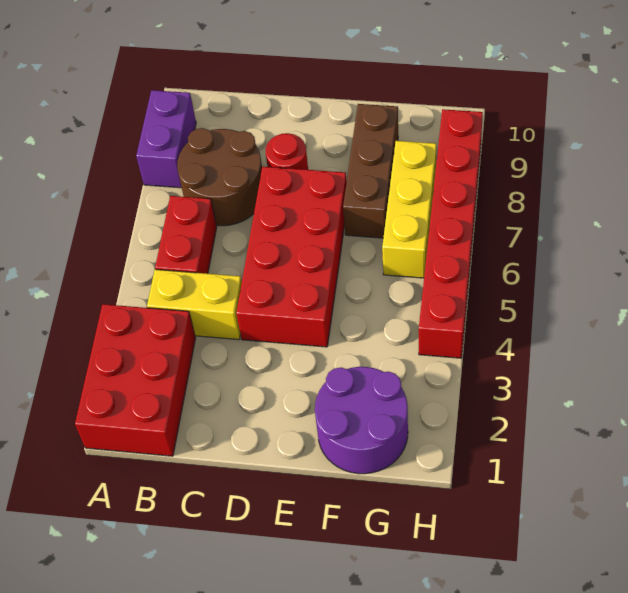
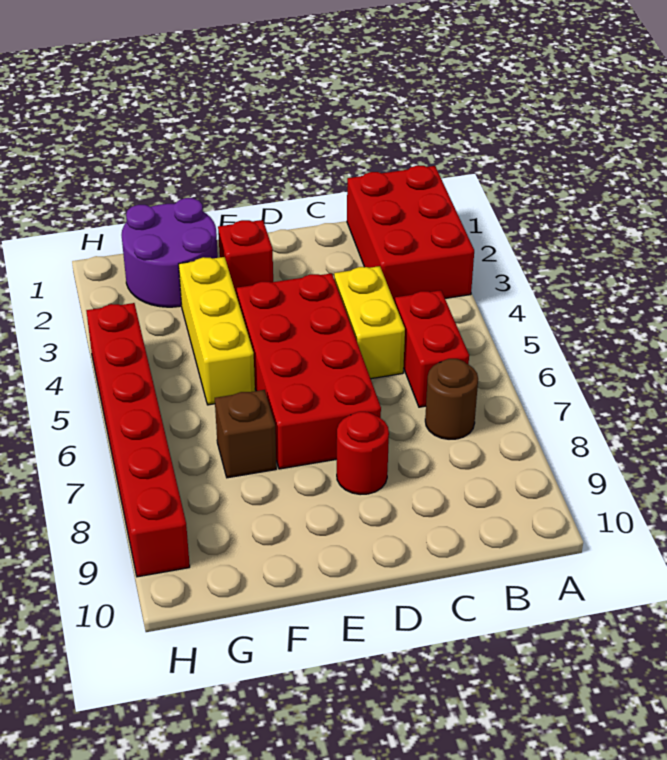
purple 1x2 brick [136,90,196,188] -> none
yellow 1x2 brick [147,269,242,340] -> yellow 1x2 brick turned to [334,266,405,379]
brown 2x2 round brick [177,128,262,226] -> brown 1x1 round brick [425,359,478,439]
none -> red 1x1 brick [218,220,273,296]
brown 1x3 brick [343,104,398,238] -> brown 1x1 brick [215,390,276,478]
yellow 1x3 brick [382,141,436,278] -> yellow 1x3 brick moved to [179,257,255,405]

